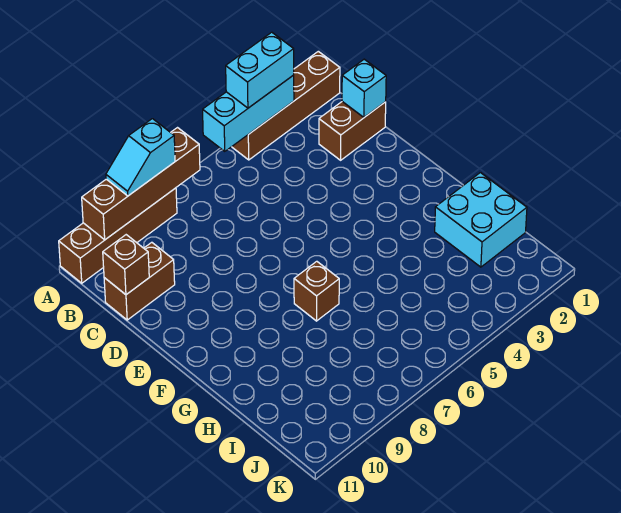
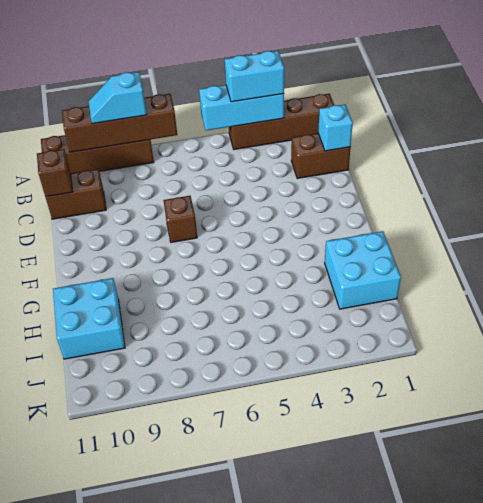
brown 1x1 brick [294,261,339,321] -> brown 1x1 brick moved to [163,196,197,242]
none -> cyan 2x2 brick [53,278,125,359]

